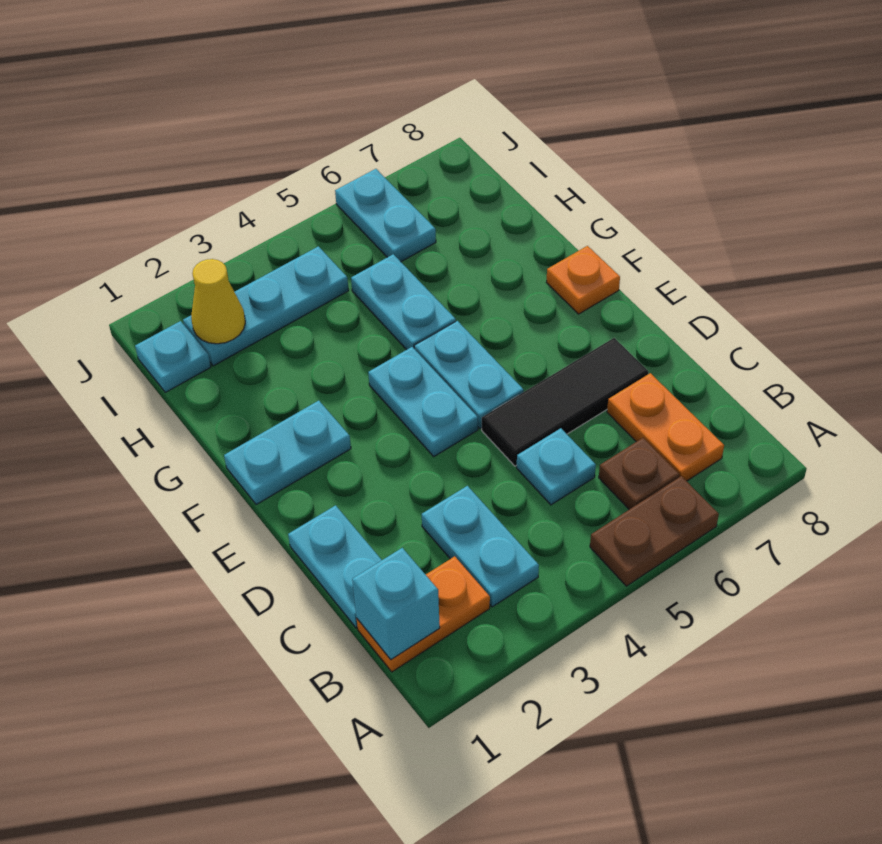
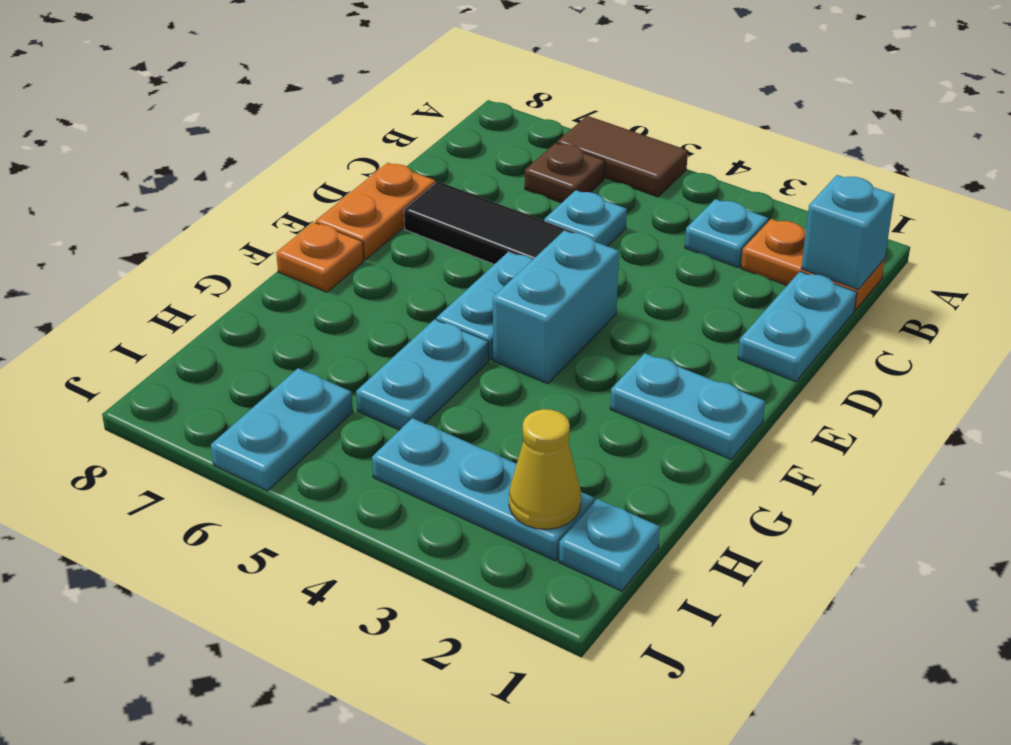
brown 1x2 plate [590,476,719,586] -> brown 1x2 tile [557,116,688,197]
cyan 1x2 plate [422,486,539,607] -> cyan 1x1 plate [685,199,768,267]
orange 1x2 plate [607,373,724,481] -> orange 1x2 plate moved to [316,163,436,260]
cyan 1x2 plate [368,347,478,456] -> cyan 1x2 brick [493,230,619,384]

